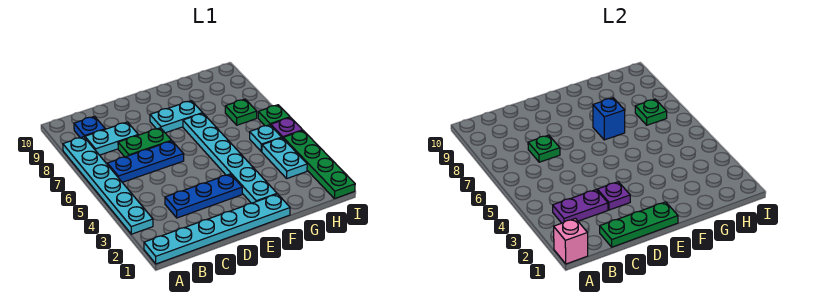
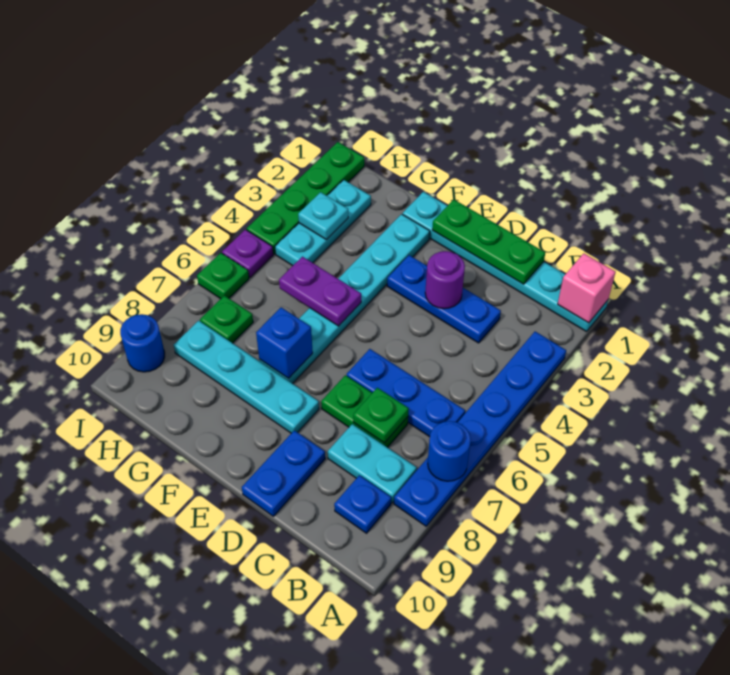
cyan 1x6 plate [63,137,153,234] -> blue 1x6 plate [394,332,566,526]
none -> blue 1x1 round brick [428,421,471,481]
purple 1x2 plate [553,190,608,223] -> purple 1x2 plate moved to [279,257,361,326]
purple 1x1 plate [597,182,630,210] -> purple 1x1 round brick [425,251,465,309]
none -> blue 1x2 plate [242,430,325,516]
cyan 1x2 plate [150,101,203,133] -> cyan 1x4 plate [174,321,319,433]
cyan 1x2 plate [262,138,307,178] -> cyan 1x3 plate [275,180,371,266]
cyan 1x1 plate [250,125,282,152] -> cyan 1x1 plate moved to [298,192,348,240]
green 1x1 plate [635,99,667,125] -> none
none -> blue 1x1 round brick [120,314,165,372]

